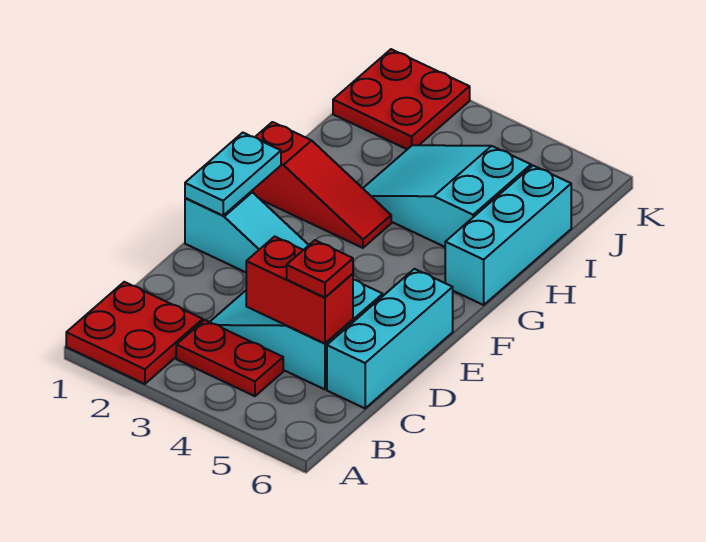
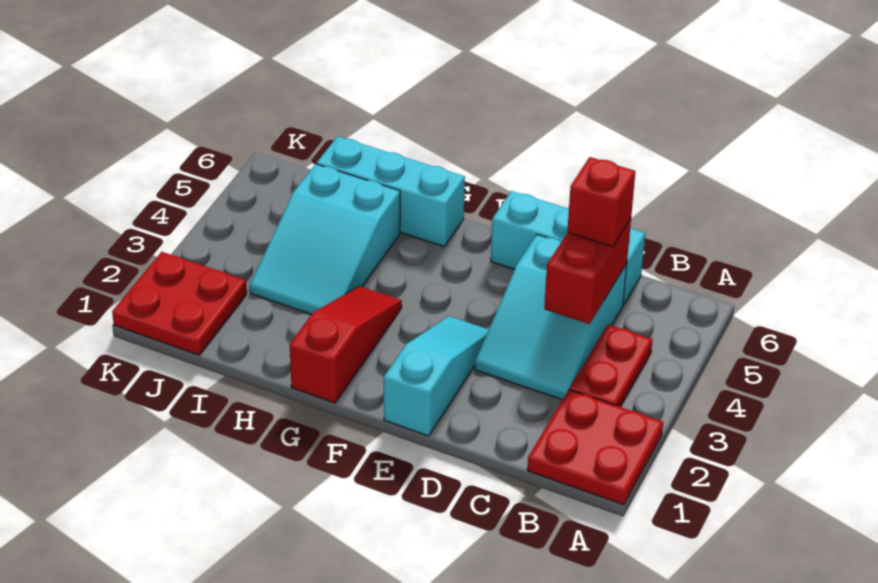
red 1x1 plate [287,240,353,297] -> red 1x1 brick [567,157,635,247]
cyan 1x2 plate [185,133,281,215] -> none

